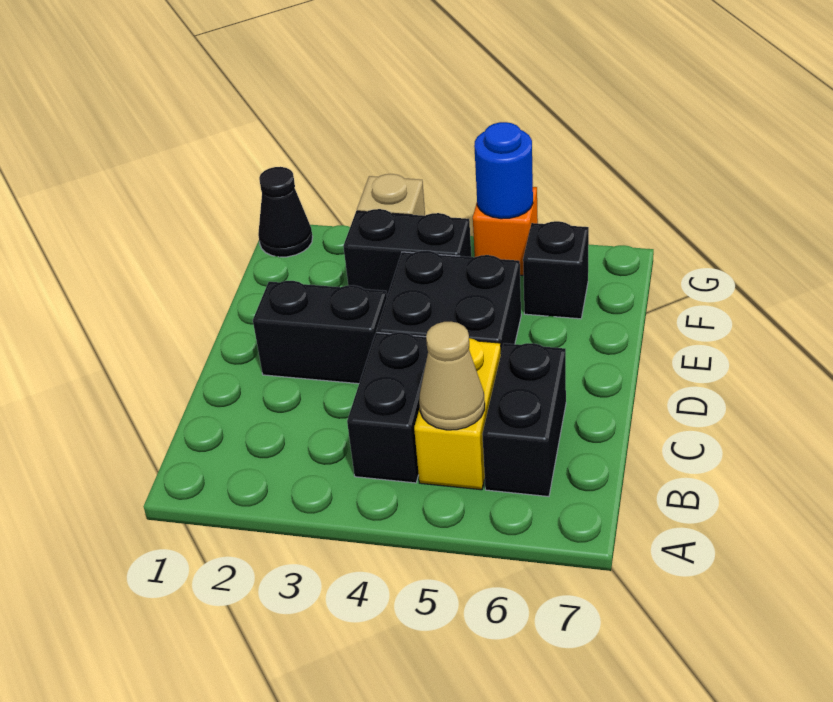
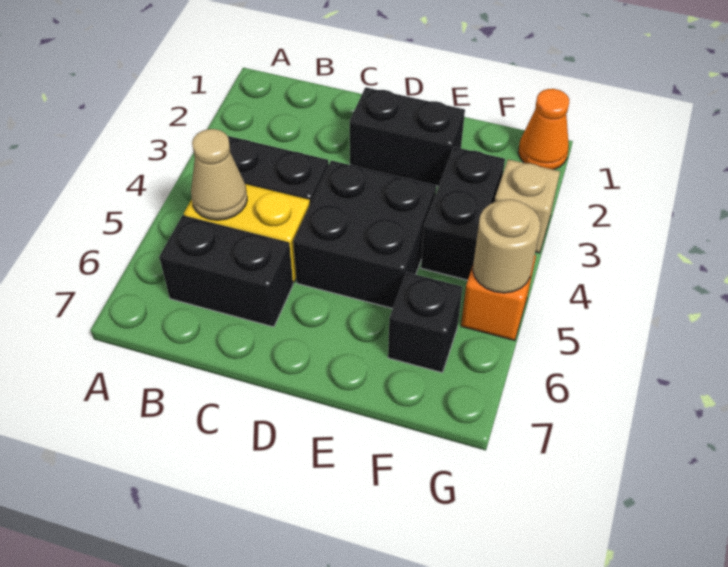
black 1x2 brick [253,281,387,384] -> black 1x2 brick turned to [349,87,465,186]
black 1x1 cone [258,167,313,257] -> orange 1x1 cone [518,89,569,170]
blue 1x1 round brick [474,122,533,219] -> tan 1x1 round brick [473,199,540,293]

